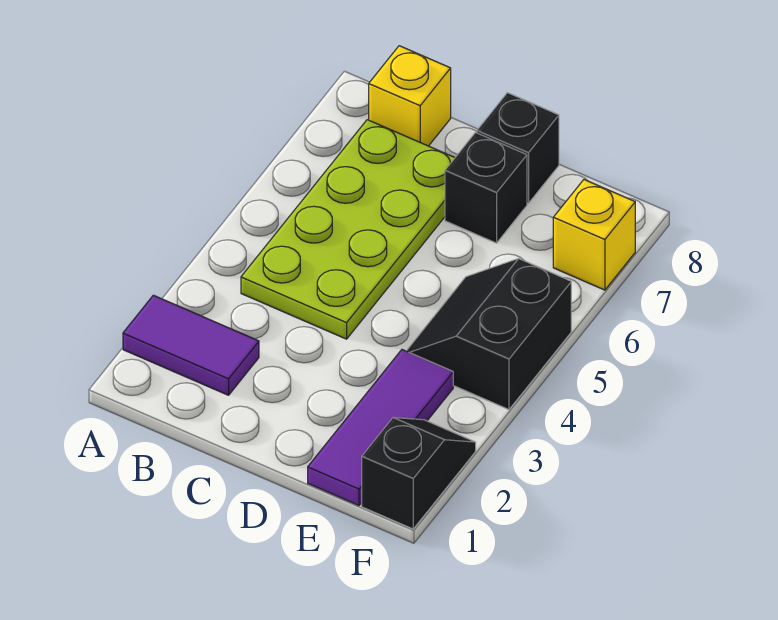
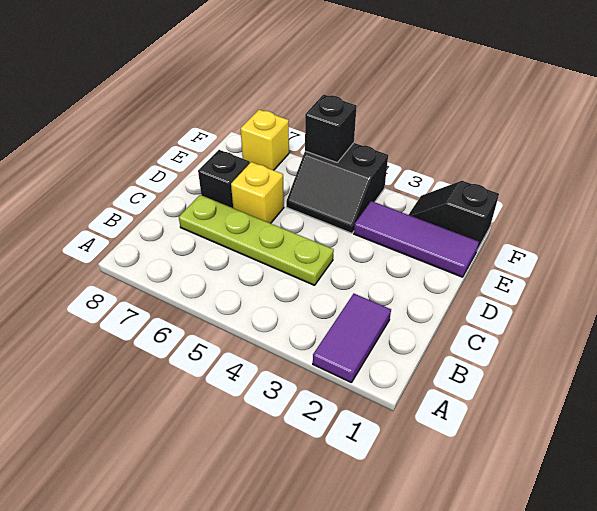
lime 2x4 plate [241,120,455,339] -> lime 1x4 plate [179,195,334,285]
yellow 1x1 brick [369,46,451,146] -> yellow 1x1 brick moved to [231,162,284,223]
black 1x1 brick [477,93,559,203] -> black 1x1 brick moved to [305,94,357,162]

